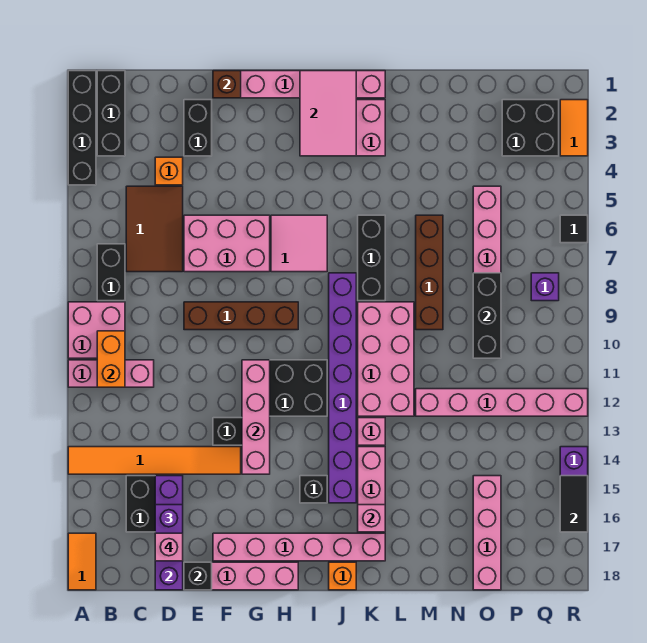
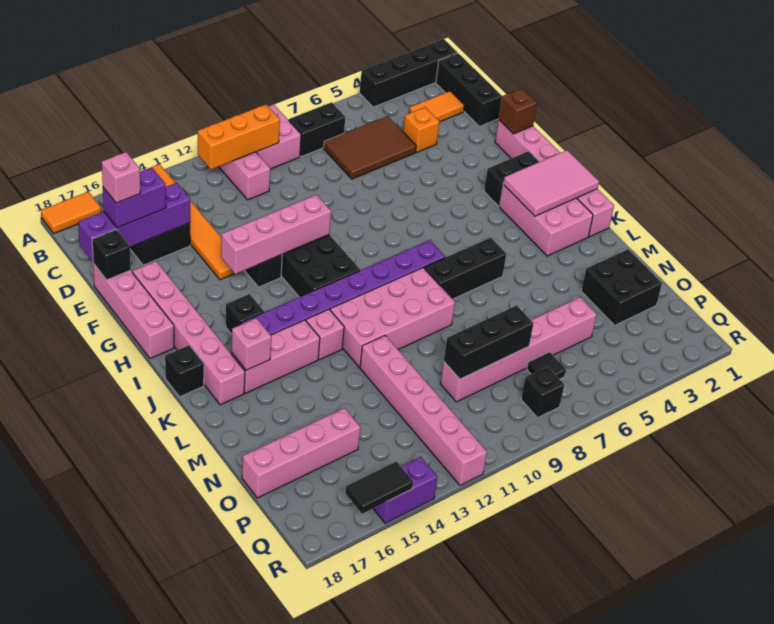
black 1x3 brick [97,71,125,156] -> black 1x3 brick turned to [436,53,502,127]
orange 1x2 brick [97,331,125,387] -> orange 1x3 brick [198,105,280,169]
black 1x2 brick [184,100,212,156] -> black 1x2 brick moved to [484,151,539,206]
pink 2x3 brick [184,215,270,272] -> none
brown 1x4 brick [184,302,298,330] -> none
pink 2x2 tile [271,215,327,272] -> none
orange 1x1 brick [329,562,356,590] -> black 1x1 brick [165,345,204,397]
brown 1x4 brick [416,215,443,330] -> none
black 2x2 brick [502,100,559,156] -> black 2x2 brick moved to [581,249,662,325]
purple 1x1 brick [531,273,559,301] -> black 1x1 brick [521,366,564,417]
orange 1x2 tile [560,100,588,156] -> orange 1x2 tile moved to [409,91,464,122]
black 1x1 tile [560,215,588,243] -> black 1x1 tile moved to [527,352,566,379]

